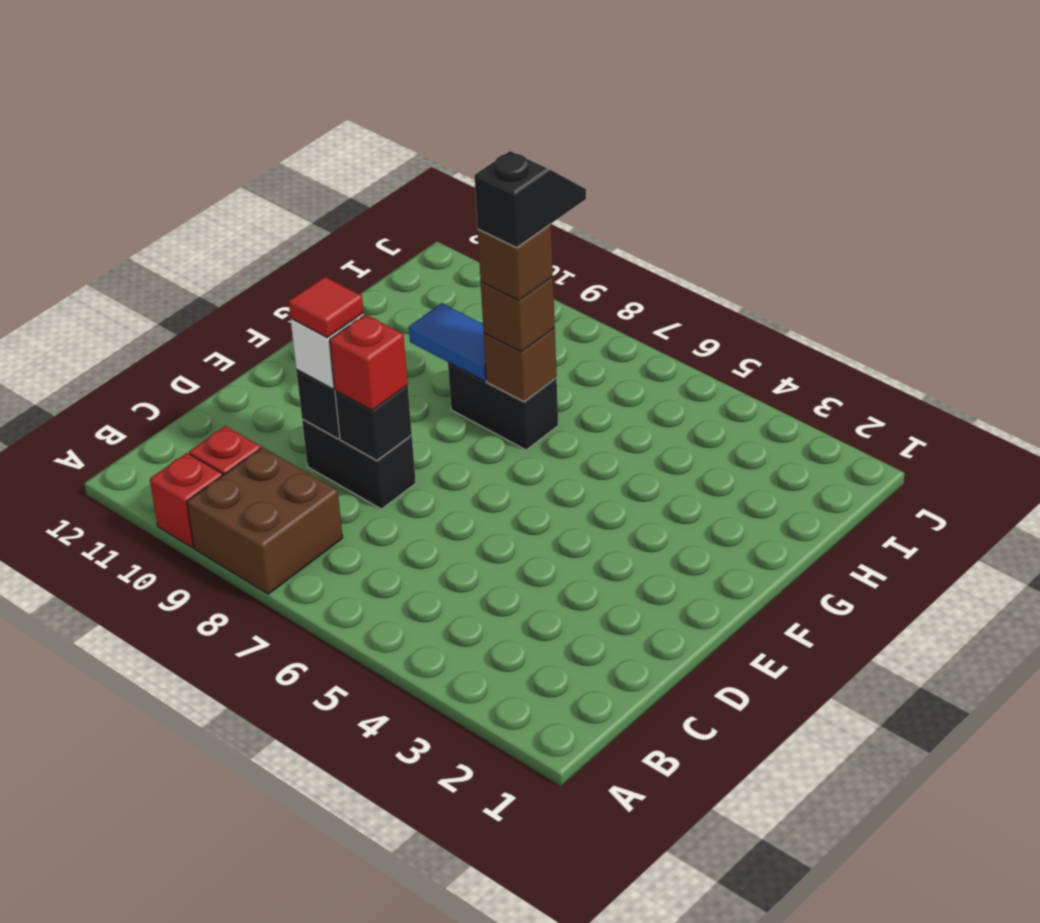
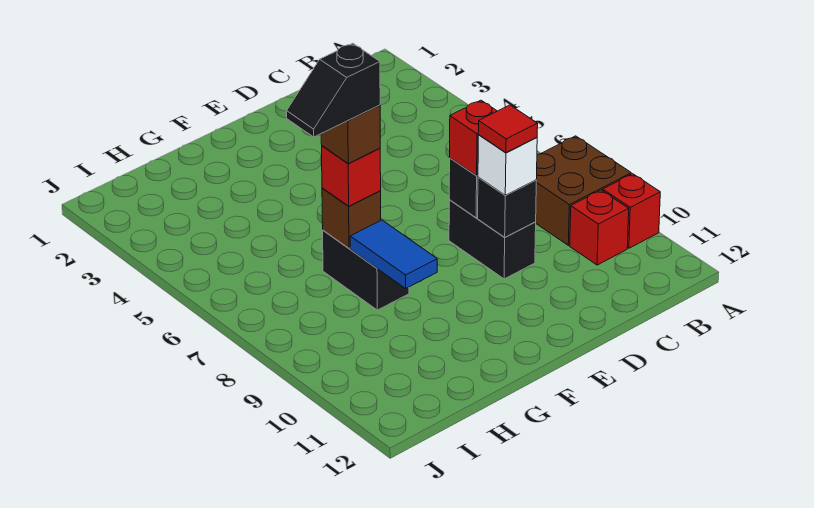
brown 1x1 brick [481,277,555,352] -> red 1x1 brick [322,146,381,206]

